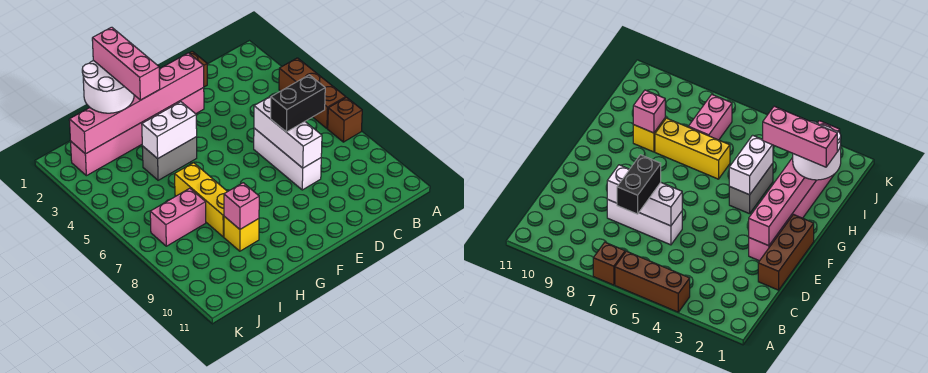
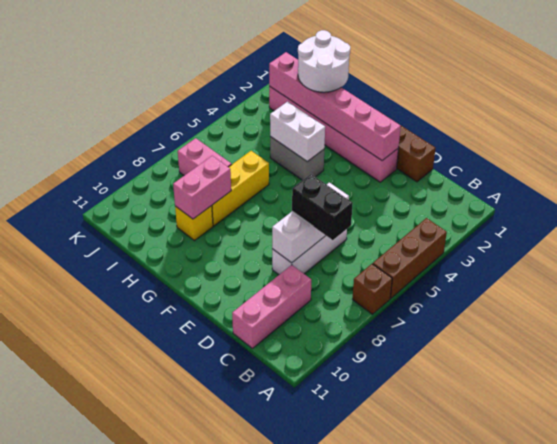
pink 1x3 brick [92,27,160,100] -> pink 1x3 brick moved to [232,265,311,348]
pink 1x1 brick [224,183,259,229] -> pink 1x2 brick [173,156,231,219]

